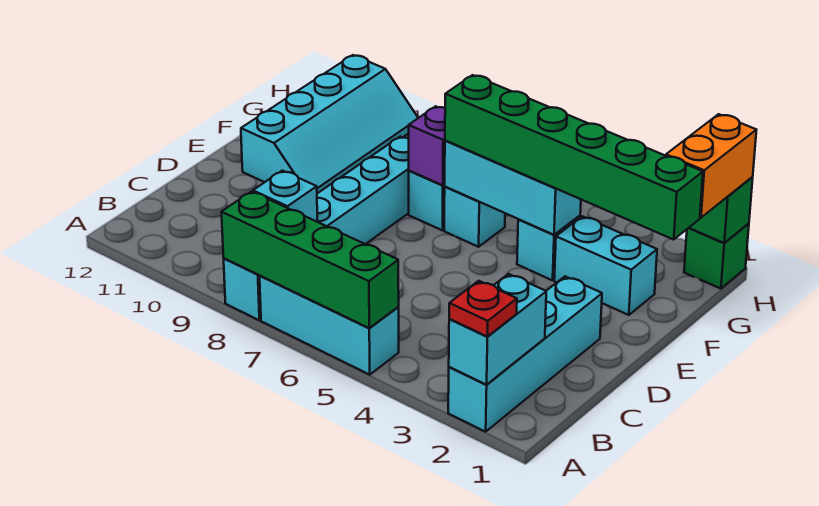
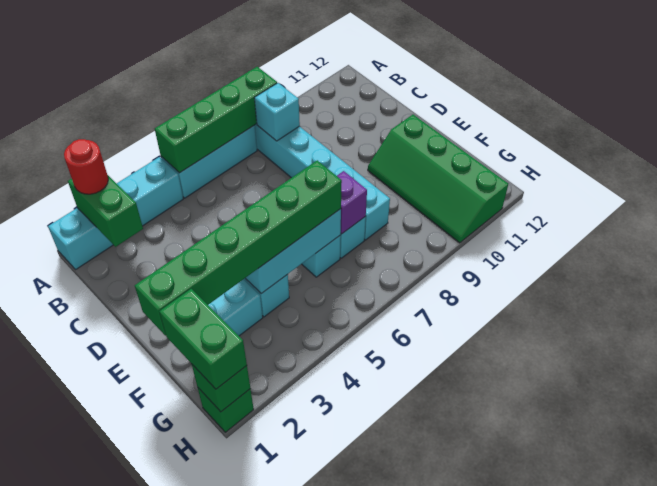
cyan 1x4 brick [448,276,602,432] -> cyan 1x4 brick turned to [48,157,183,270]
cyan 1x2 brick [449,274,546,385] -> green 1x2 brick [68,176,143,247]
red 1x1 plate [449,281,517,337] -> red 1x1 round brick [64,139,108,194]
cyan 2x4 slope [241,55,418,193] -> green 2x4 slope [368,115,508,243]
orange 1x2 brick [666,114,756,218] -> green 1x2 brick [159,289,247,389]

